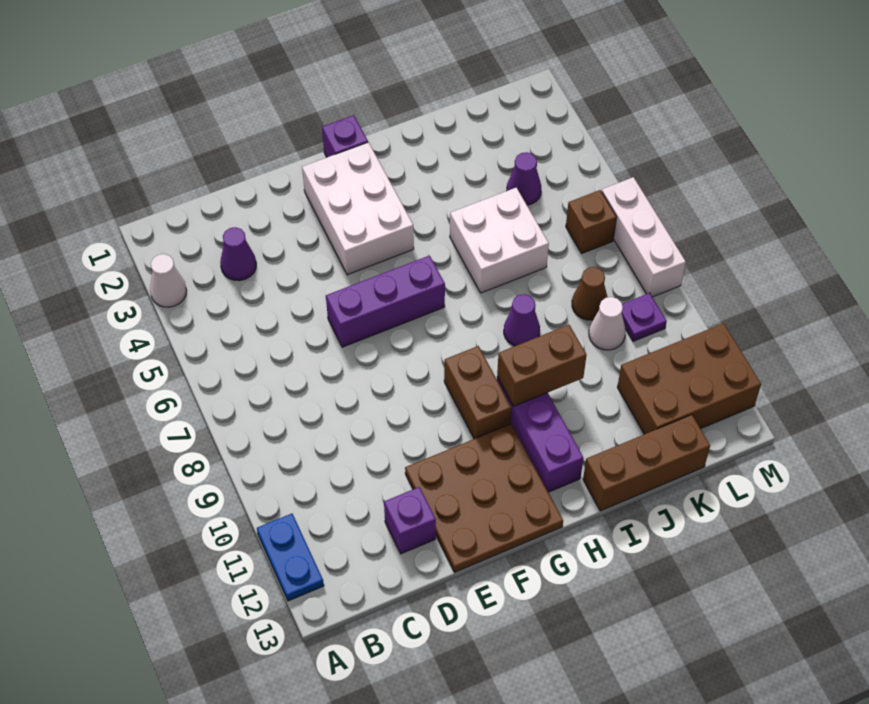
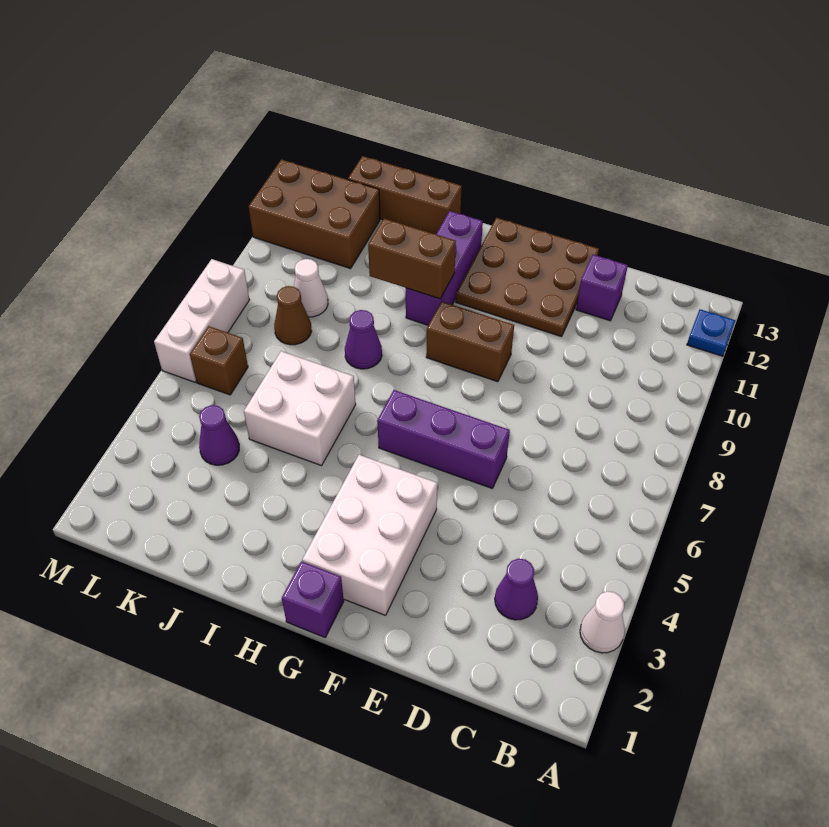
blue 1x2 plate [257,514,324,601] -> blue 1x1 plate [687,309,735,356]
brown 1x2 brick [444,346,512,439] -> brown 1x2 brick turned to [426,301,514,382]
purple 1x1 plate [622,293,667,341] -> none

